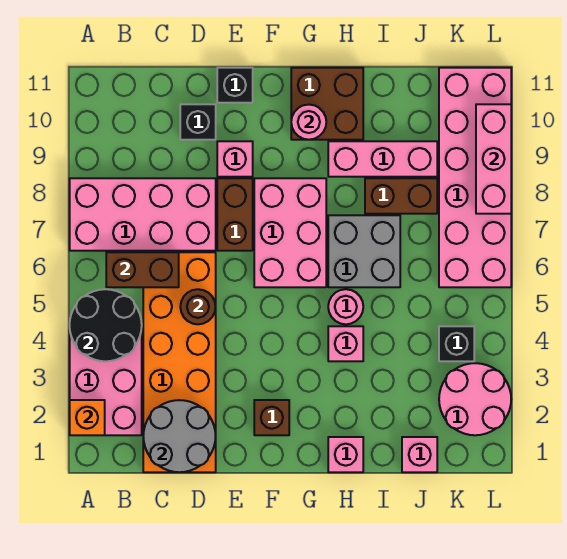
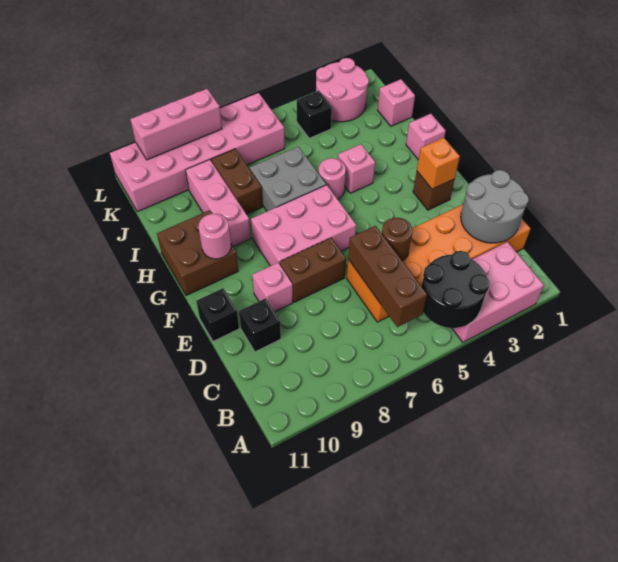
orange 1x1 brick [70,400,105,435] -> orange 1x1 brick moved to [417,138,460,189]
pink 2x4 brick [70,178,216,251] -> none
brown 1x2 brick [106,252,179,287] -> brown 1x3 brick [348,226,427,327]

